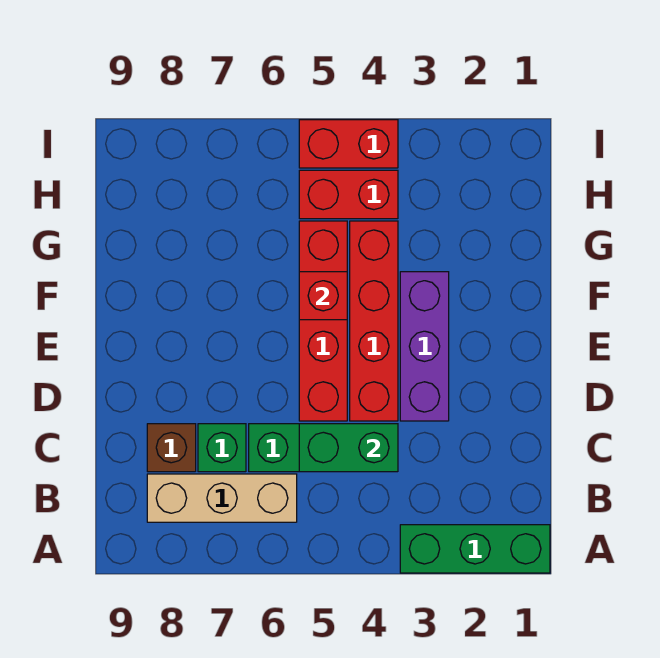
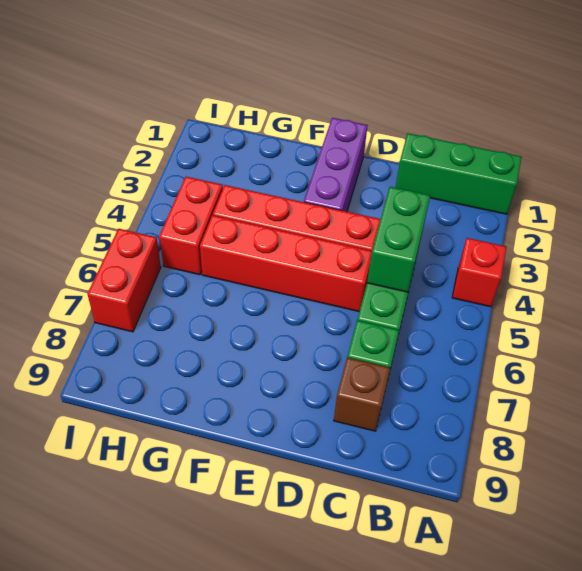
green 1x3 brick [400,525,550,573] -> green 1x3 brick turned to [395,133,522,214]
tan 1x3 brick [147,474,297,522] -> none
purple 1x3 brick [400,272,449,421] -> purple 1x3 brick turned to [304,118,368,212]
red 1x1 brick [299,272,347,320] -> red 1x1 brick moved to [452,238,506,307]
red 1x2 brick [299,120,398,168] -> red 1x2 brick moved to [88,229,161,332]

